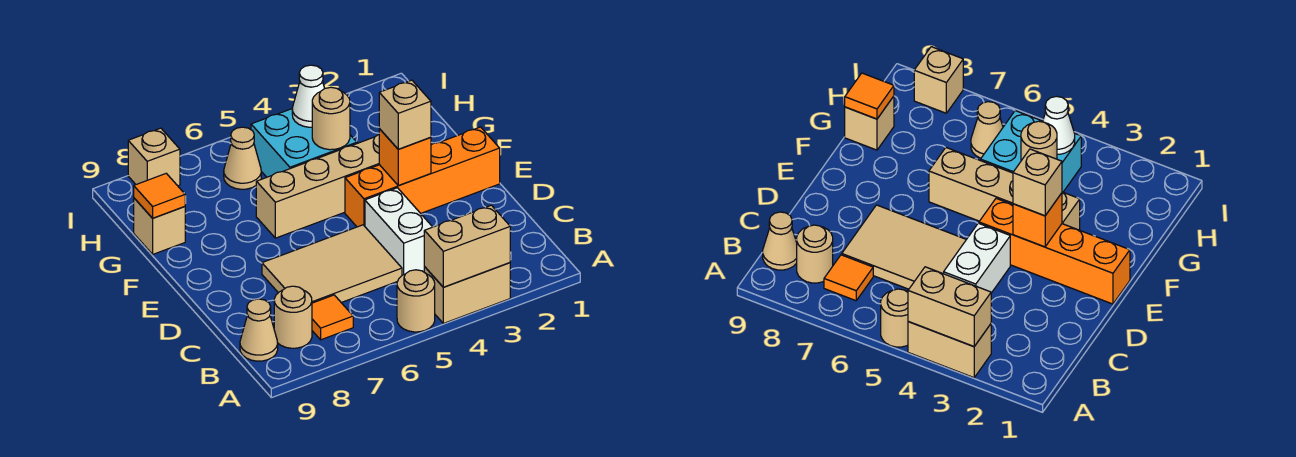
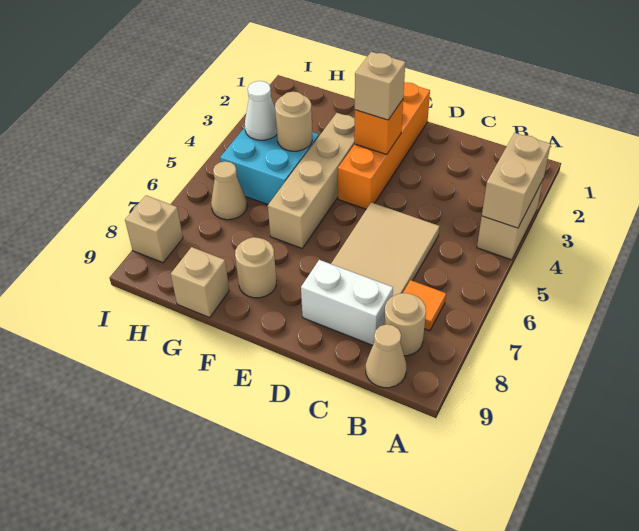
tan 1x1 round brick [397,270,435,332] -> tan 1x1 round brick moved to [235,237,276,298]
white 1x2 brick [365,188,432,275] -> white 1x2 brick moved to [301,260,393,345]
orange 1x1 tile [134,173,185,218] -> none

